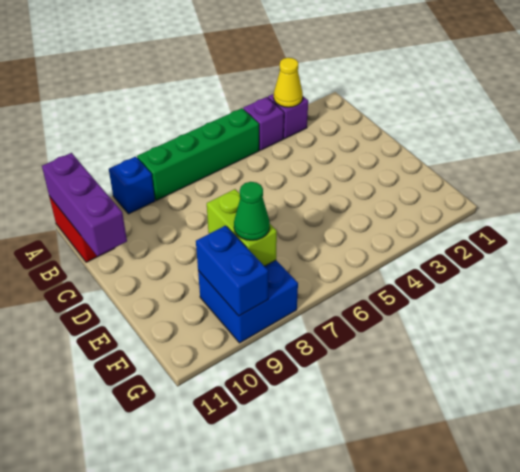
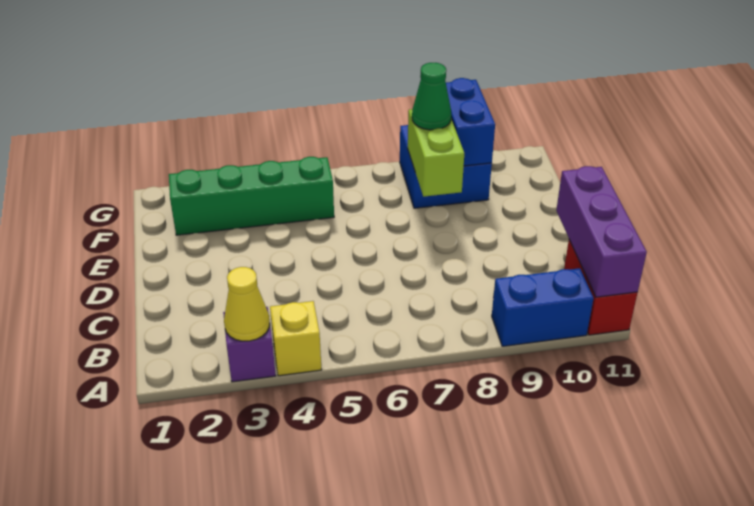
purple 1x1 brick [243,97,284,150] -> yellow 1x1 brick [270,301,322,376]
green 1x4 brick [137,108,259,200] -> green 1x4 brick moved to [169,157,334,235]
blue 1x1 brick [109,157,155,214] -> blue 1x2 brick [492,268,594,346]

